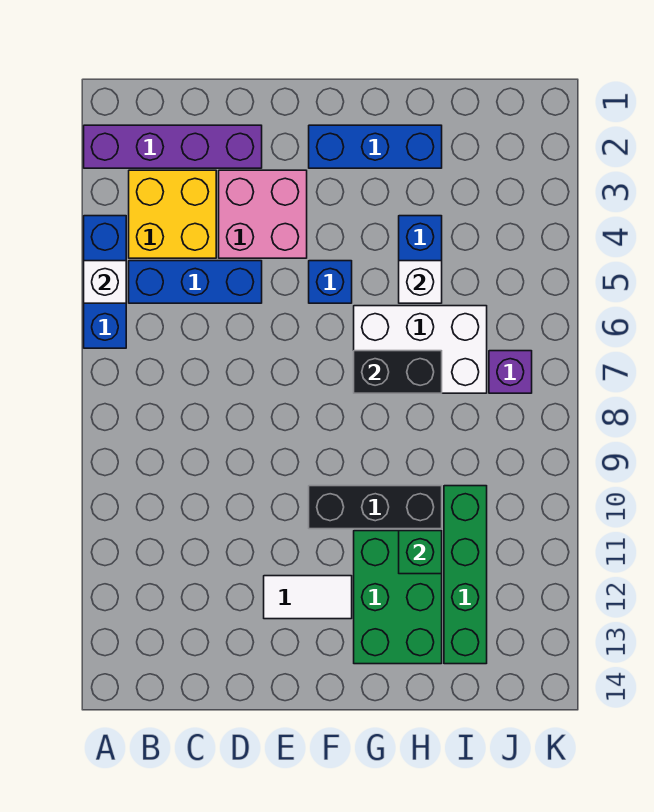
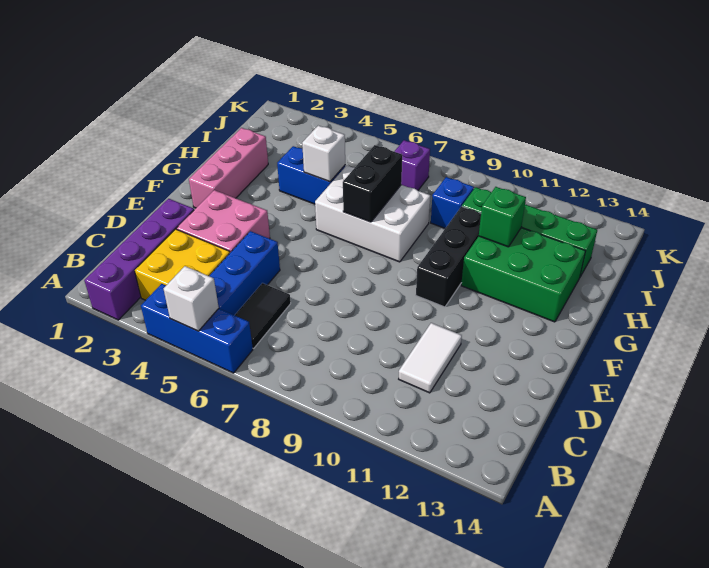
none -> black 1x2 tile [235,283,291,348]
white 1x2 tile [264,576,352,619] -> white 1x2 tile moved to [399,323,462,393]
blue 1x3 brick [309,125,442,168] -> pink 1x3 brick [189,128,268,208]
blue 1x1 brick [309,261,352,303] -> blue 1x1 brick moved to [431,177,474,228]
white 2x3 brick [354,306,487,393] -> white 2x3 brick turned to [315,166,430,262]

